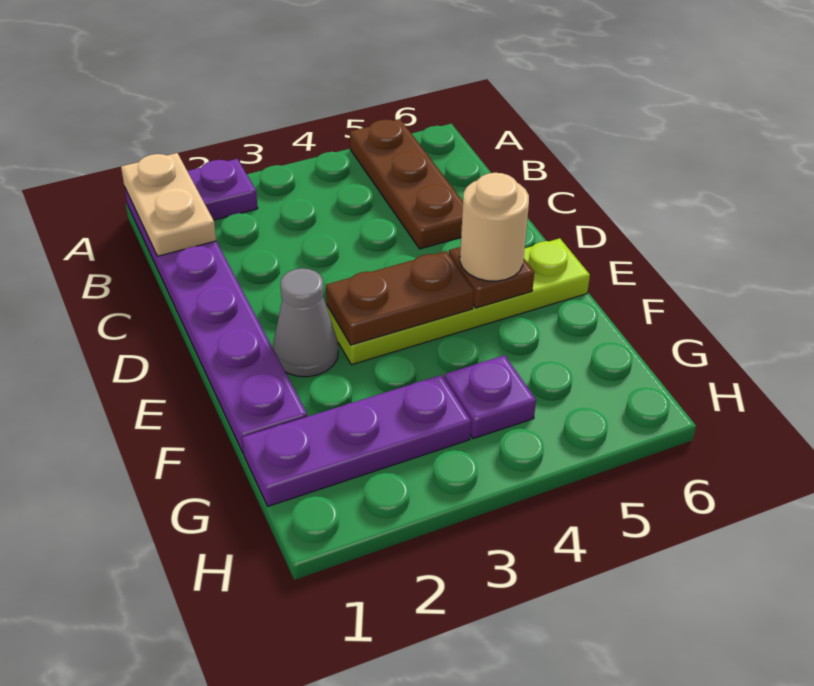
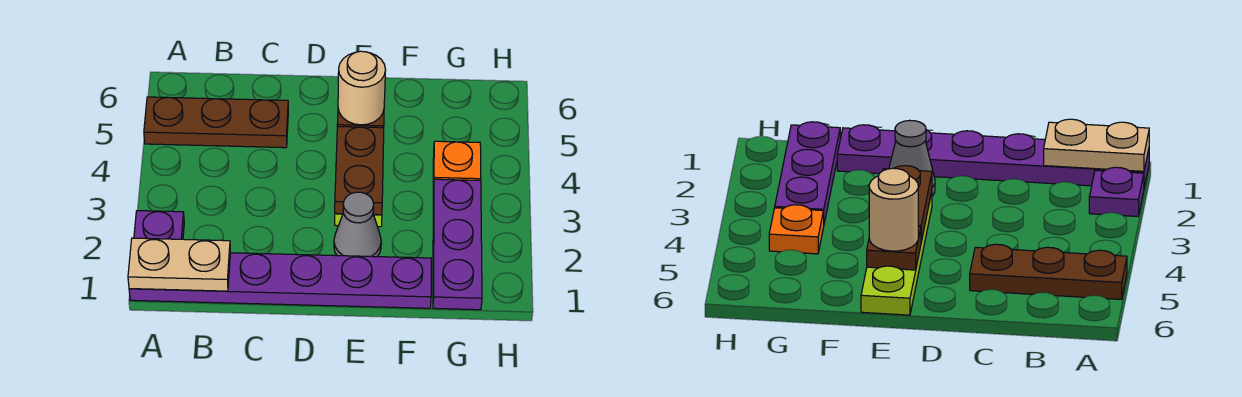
purple 1x1 plate [444,355,536,439] -> orange 1x1 plate [433,141,481,189]

